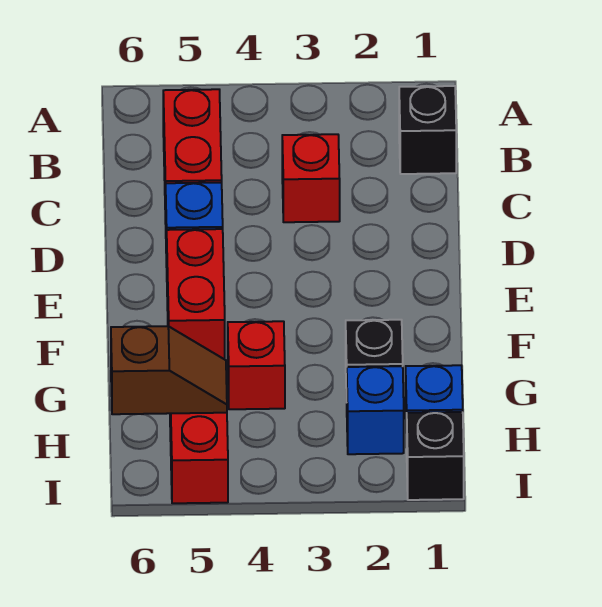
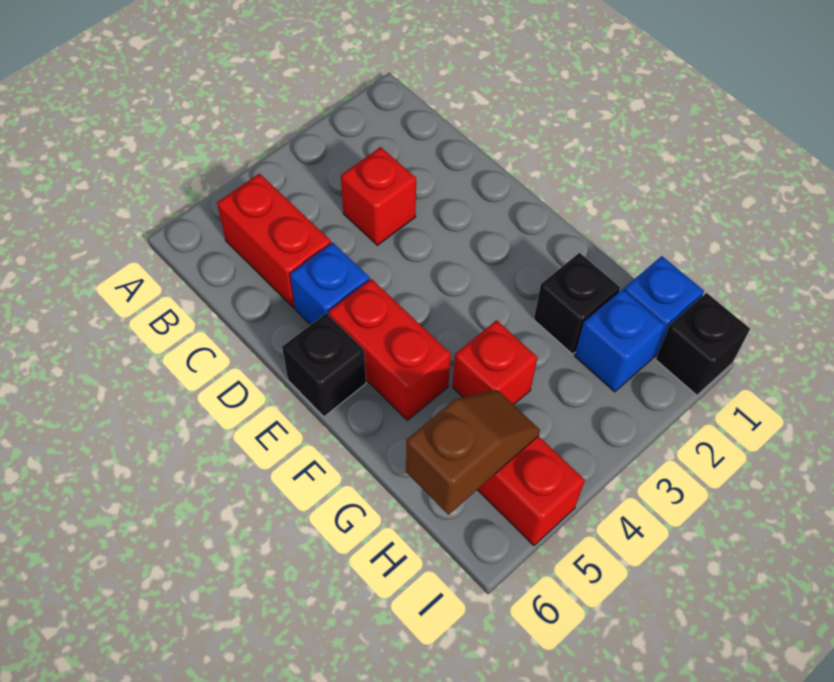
black 1x1 brick [399,86,456,174] -> black 1x1 brick moved to [282,313,366,417]

